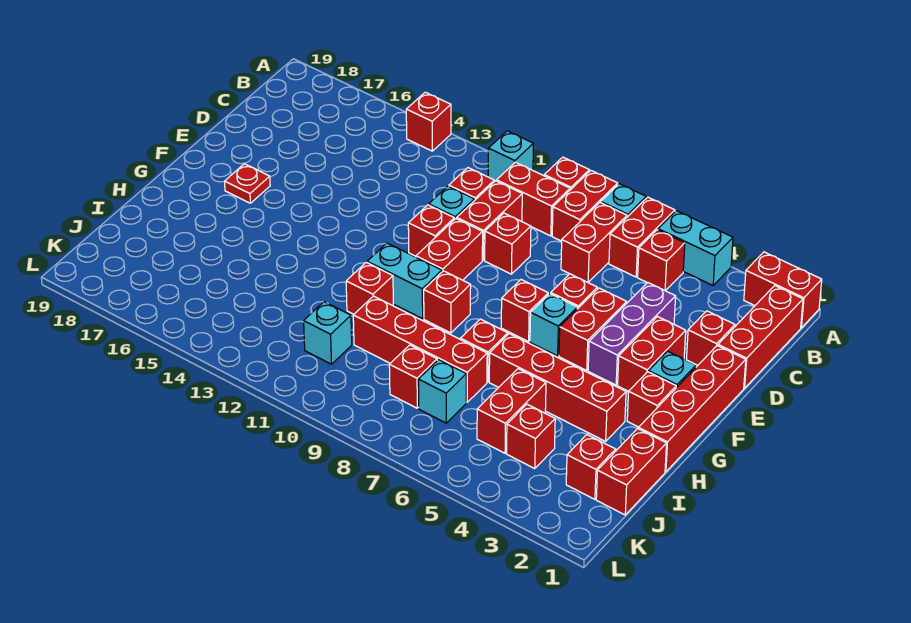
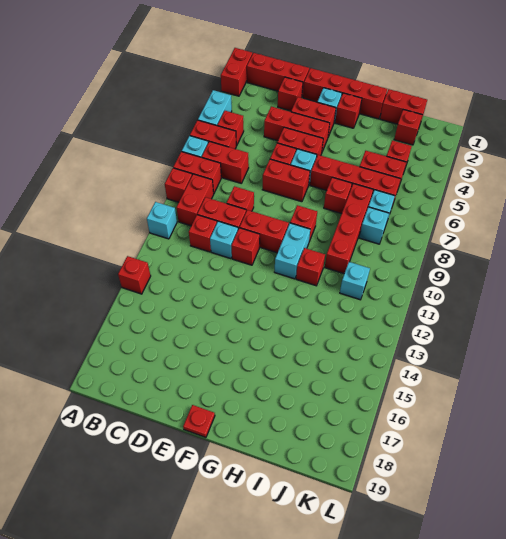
purple 1x3 brick [588,283,676,385] -> red 1x3 brick [264,106,330,152]
red 1x1 brick [501,280,548,342] -> red 1x2 brick [262,159,310,202]
red 1x1 plate [225,164,270,203] -> red 1x1 plate moved to [183,405,215,437]
red 1x4 brick [489,334,626,441] -> red 1x4 brick turned to [310,155,400,206]
red 1x1 brick [389,345,437,408] -> cyan 1x1 brick [359,207,389,244]

